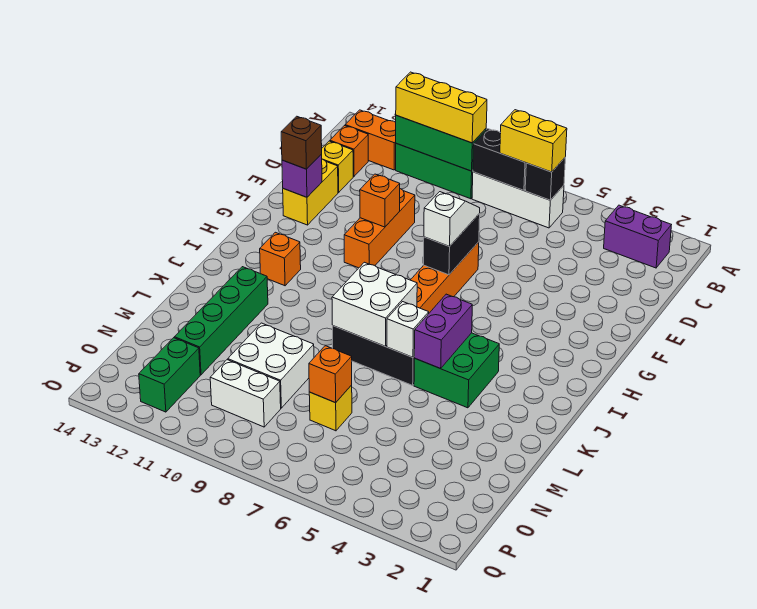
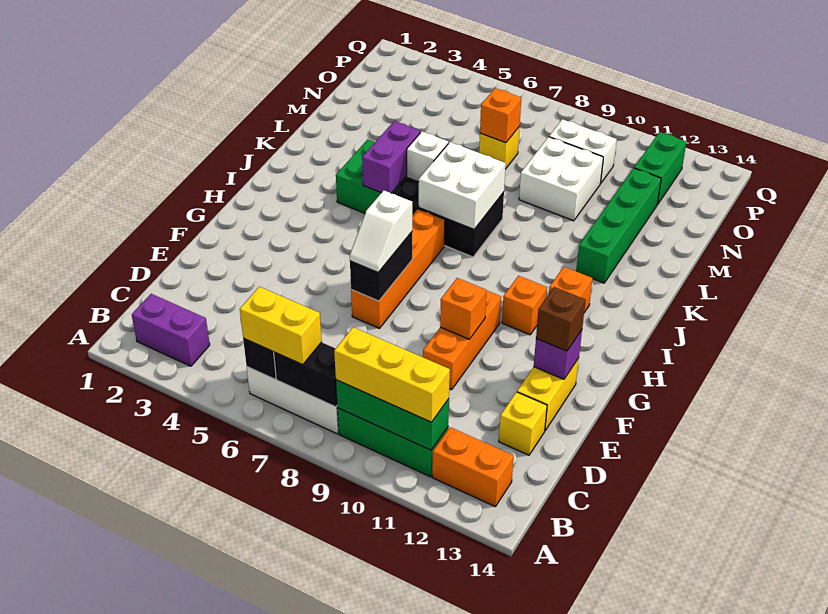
orange 1x1 brick [330,126,368,176] -> orange 1x1 brick moved to [502,276,547,335]

